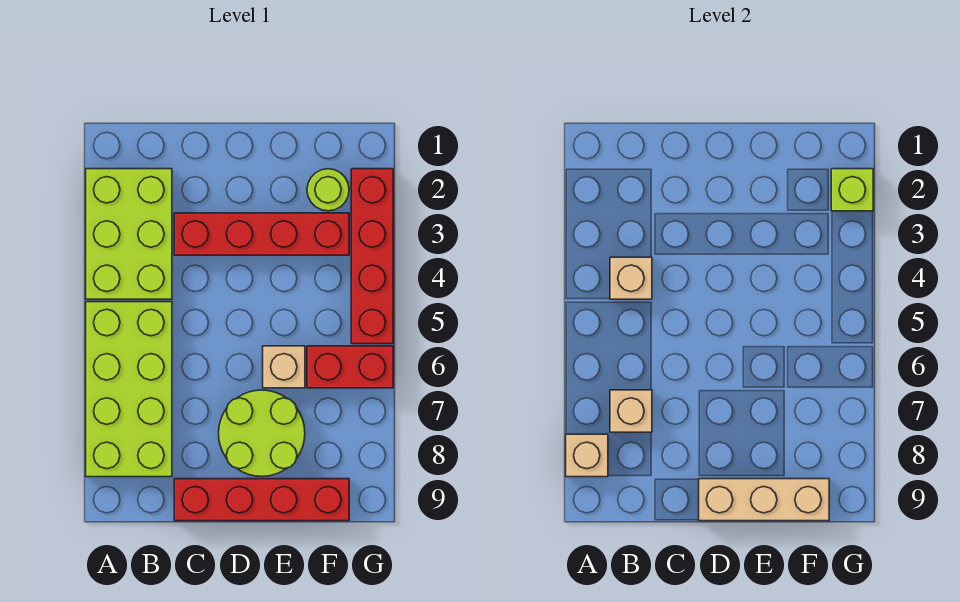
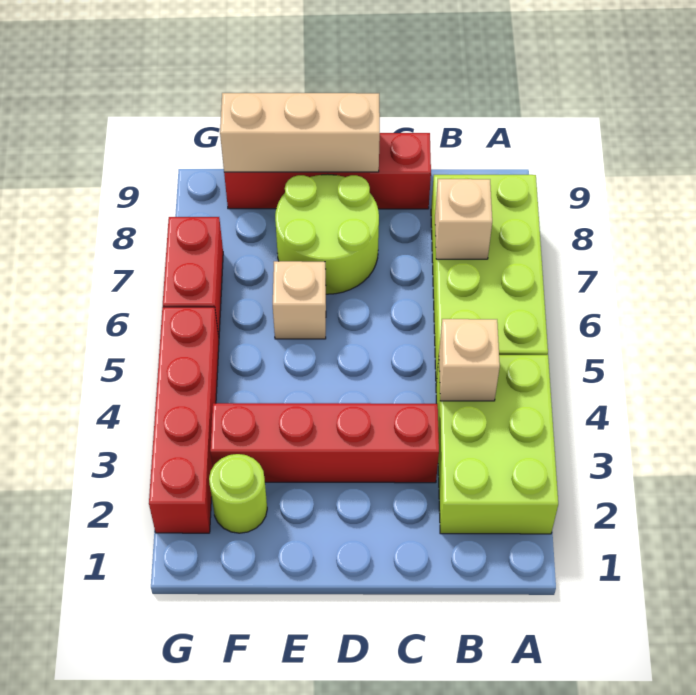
tan 1x1 brick [566,434,608,477] -> none
red 1x2 brick [307,346,393,388] -> red 1x2 brick turned to [163,217,223,337]
lime 1x1 brick [831,169,873,211] -> none

